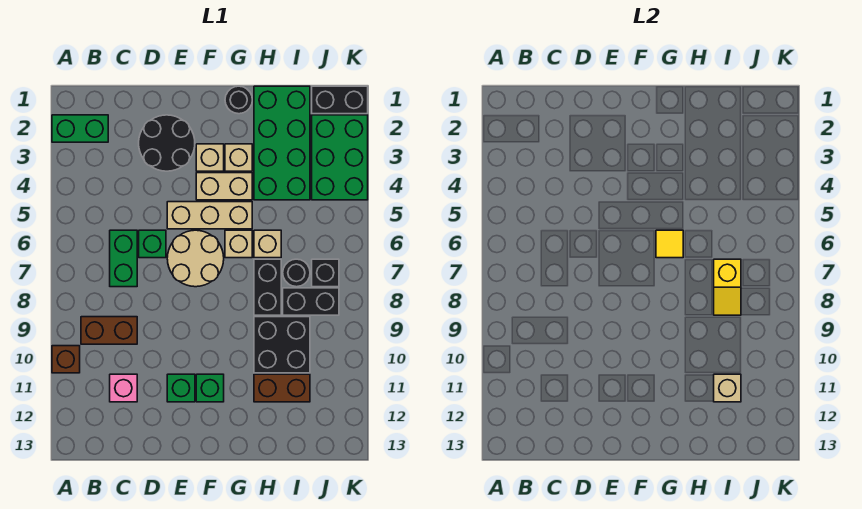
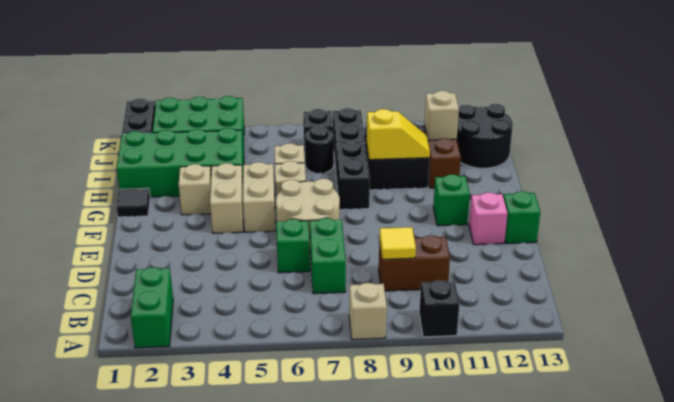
brown 1x1 brick [52,346,80,373] -> black 1x1 brick [419,280,459,337]
brown 1x2 brick [81,317,137,344] -> brown 1x2 brick turned to [379,235,450,291]
green 1x2 brick [110,230,137,287] -> green 1x2 brick turned to [310,218,346,294]
pink 1x1 brick [110,374,137,402] -> pink 1x1 brick moved to [469,192,507,245]
black 2x2 round brick [139,115,195,171] -> black 2x2 round brick moved to [457,104,513,168]
tan 1x3 brick [167,202,252,229] -> tan 1x2 brick [243,162,275,232]
green 1x1 brick [167,374,195,402] -> green 1x1 brick moved to [504,191,540,244]
tan 1x1 brick [196,144,224,171] -> tan 1x1 brick moved to [349,283,387,340]
black 1x1 round brick [225,86,252,114] -> black 1x1 tile [117,188,150,217]
yellow 1x1 tile [656,230,683,258] -> yellow 1x1 tile moved to [379,227,416,259]
black 1x2 brick [254,259,281,315] -> black 1x2 brick turned to [336,141,370,210]
yellow 1x2 slope [714,259,741,315] -> yellow 1x2 slope moved to [367,109,430,160]

